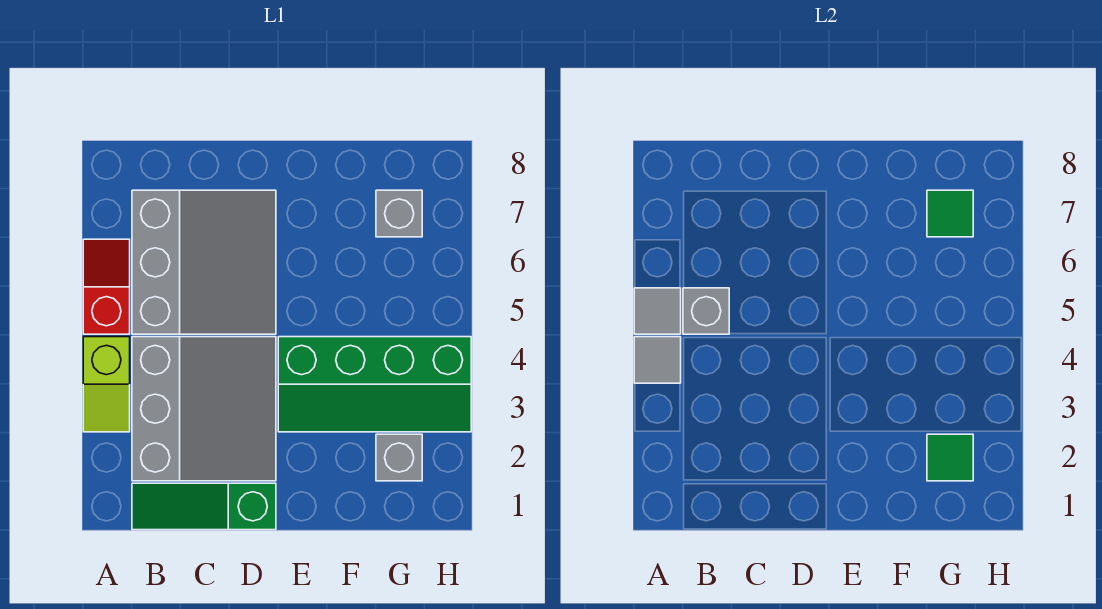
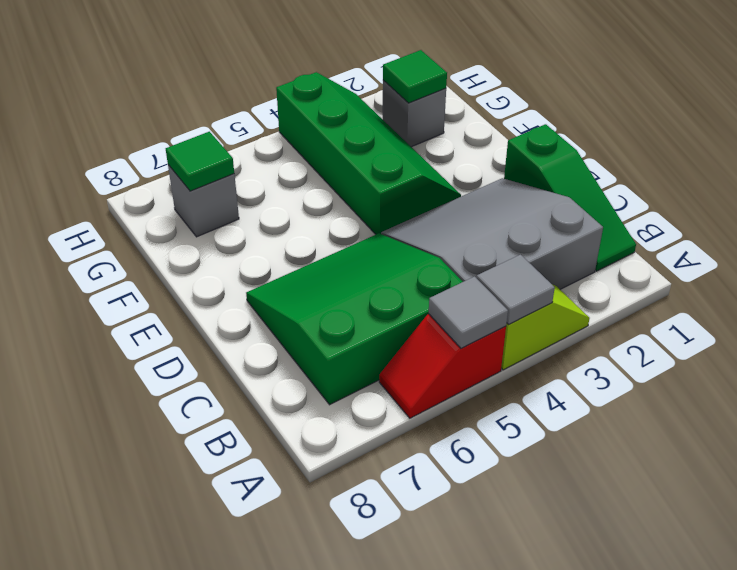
grey 3x3 slope [132,190,276,334] -> green 3x3 slope [246,233,463,405]
grey 1x1 brick [683,288,729,334] -> none

